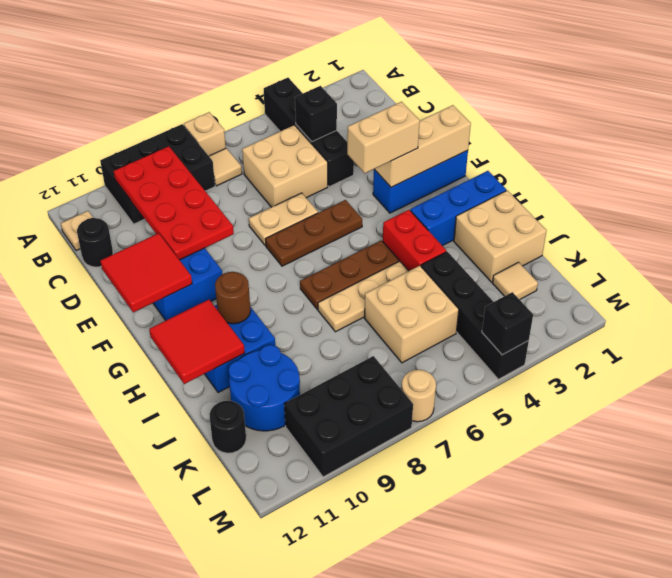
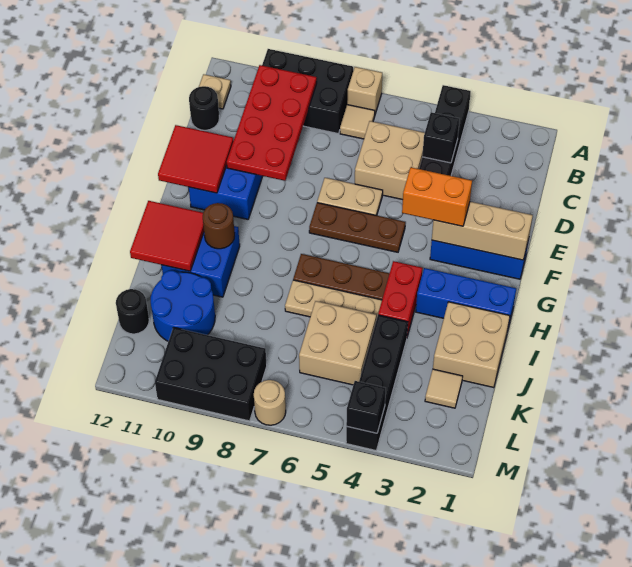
tan 1x2 brick [347,102,420,173] -> orange 1x2 brick [402,167,472,226]

